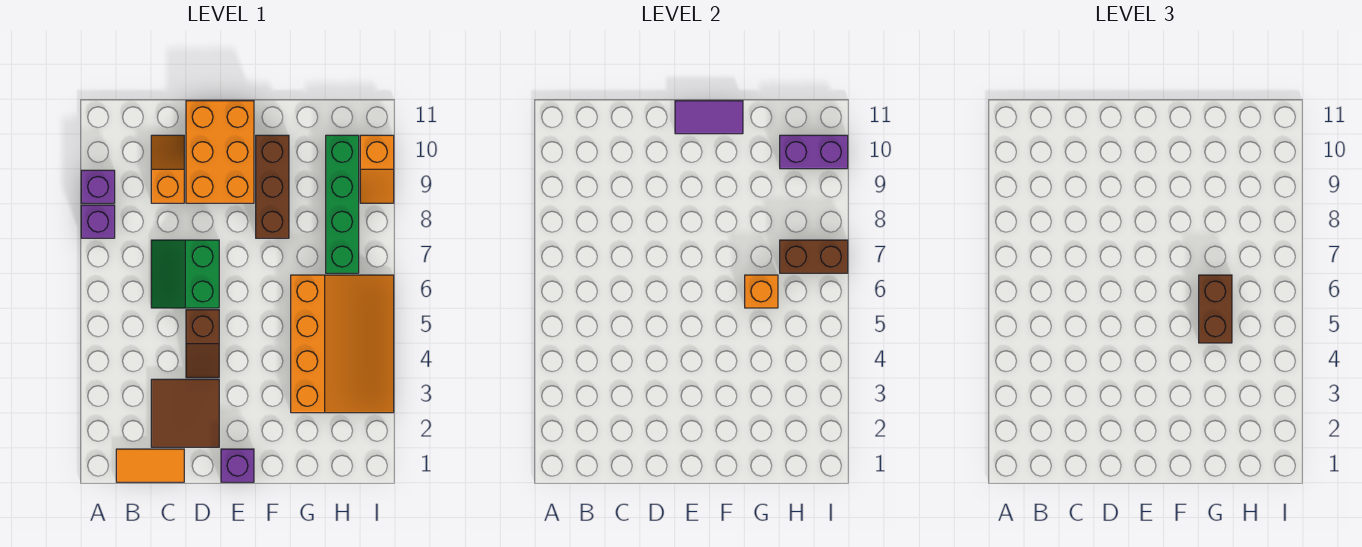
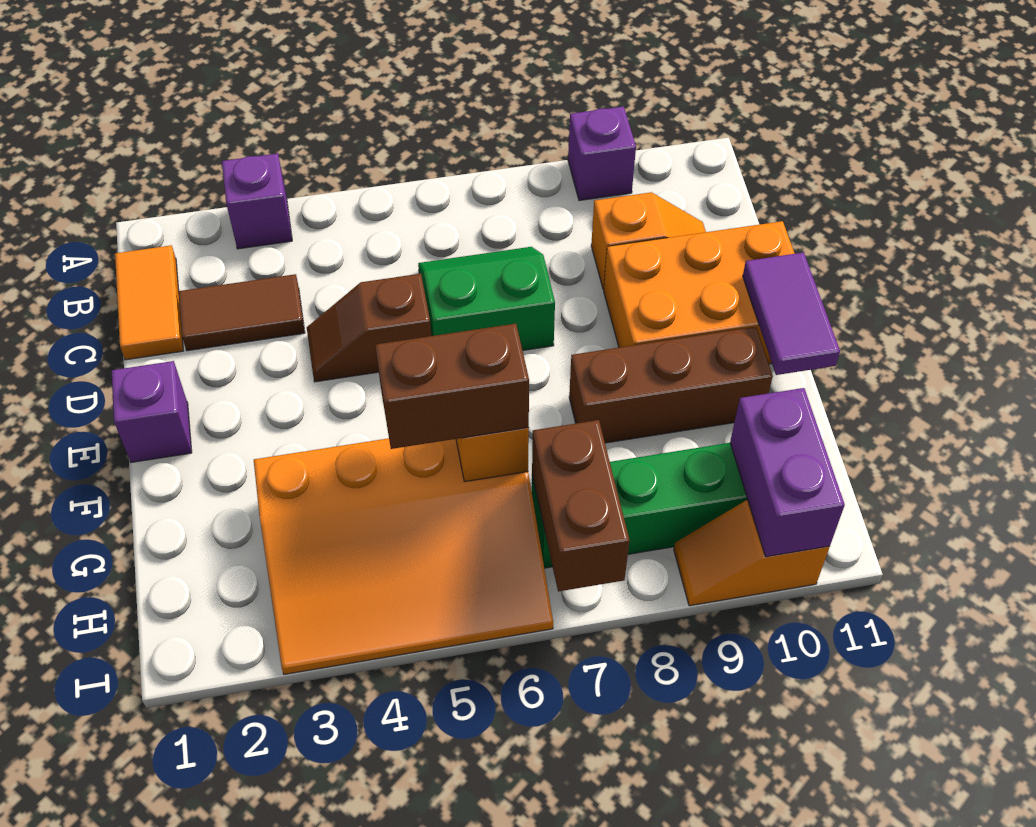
purple 1x1 brick [81,205,115,238] -> purple 1x1 brick moved to [222,153,292,249]
brown 2x2 tile [151,379,219,447] -> brown 1x2 tile [178,274,305,351]

